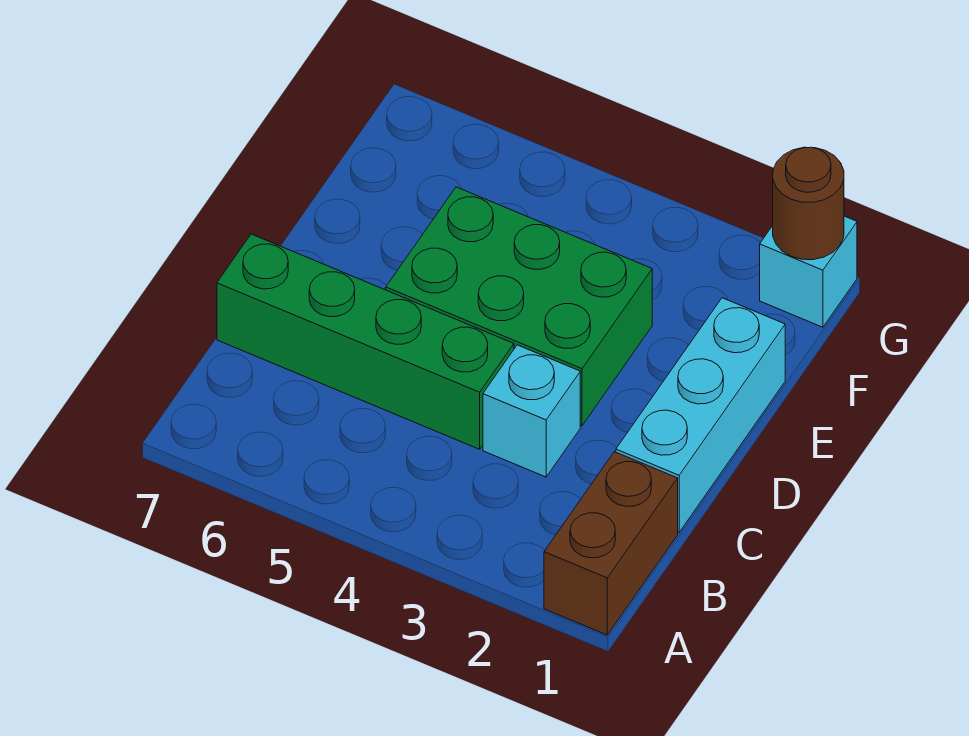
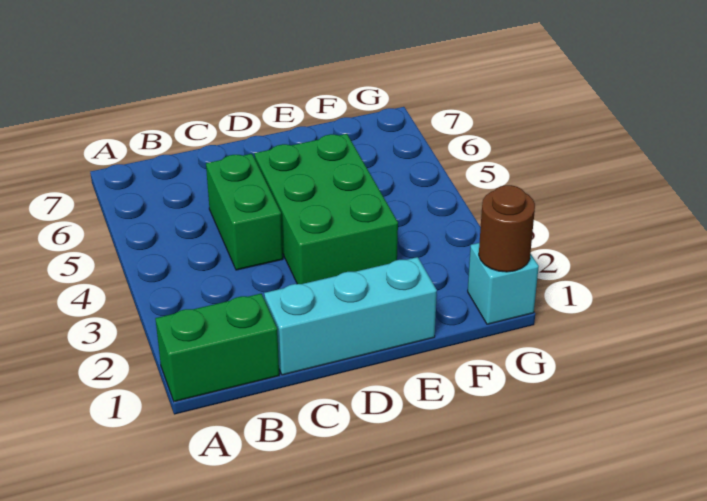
brown 1x2 brick [544,452,678,635] -> green 1x2 brick [155,294,279,402]
cyan 1x1 brick [483,345,580,477] -> none
green 1x4 brick [217,234,514,449] -> green 1x2 brick [206,154,283,270]

